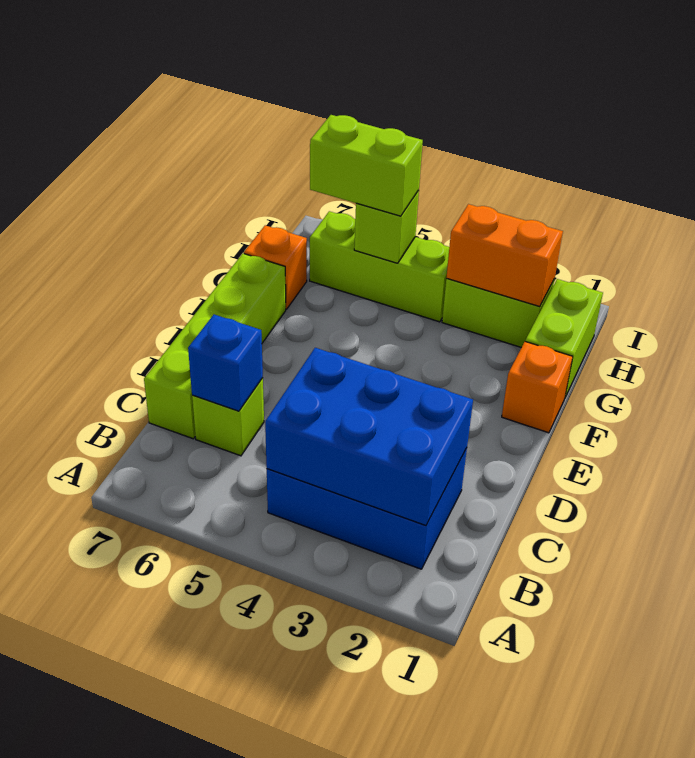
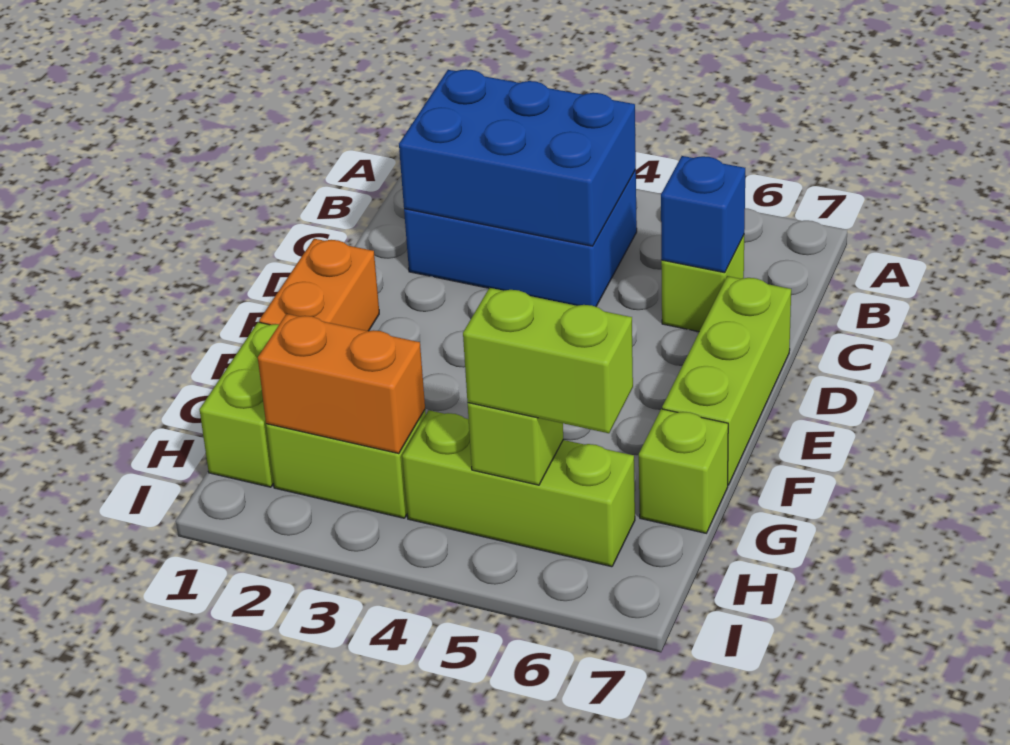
lime 1x4 brick [144,254,286,439] -> lime 1x3 brick [662,276,791,485]
orange 1x1 brick [502,342,573,433] -> orange 1x2 brick [259,239,379,331]
orange 1x1 brick [244,225,307,309] -> lime 1x1 brick [639,409,728,533]

